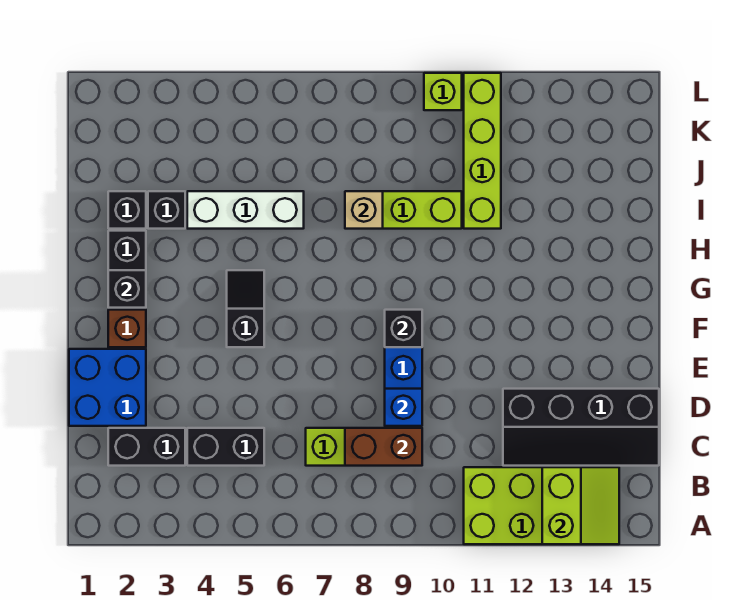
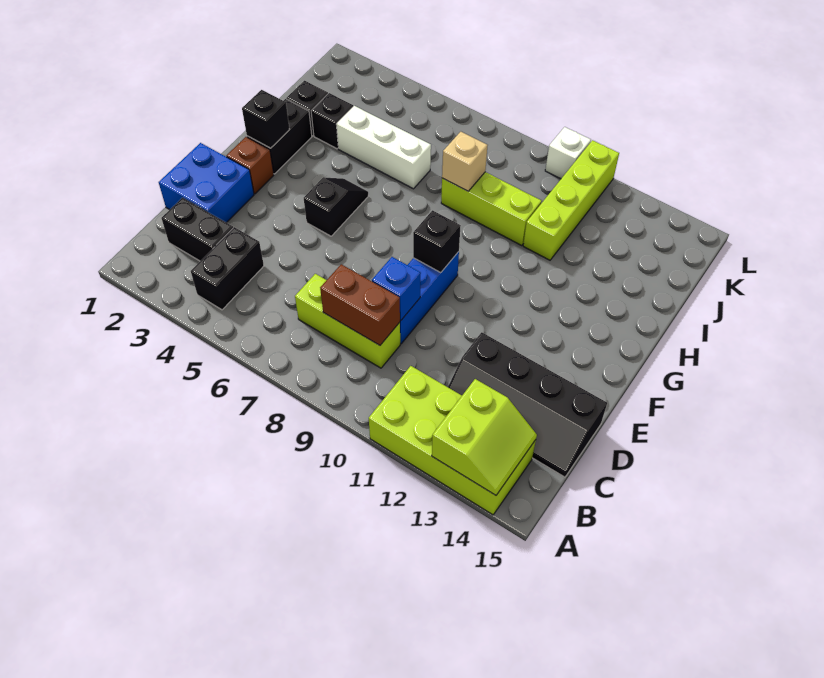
black 1x2 brick [187,428,264,466] -> black 1x2 brick turned to [191,227,264,310]
lime 1x1 brick [424,73,462,110] -> white 1x1 brick [545,127,591,179]

